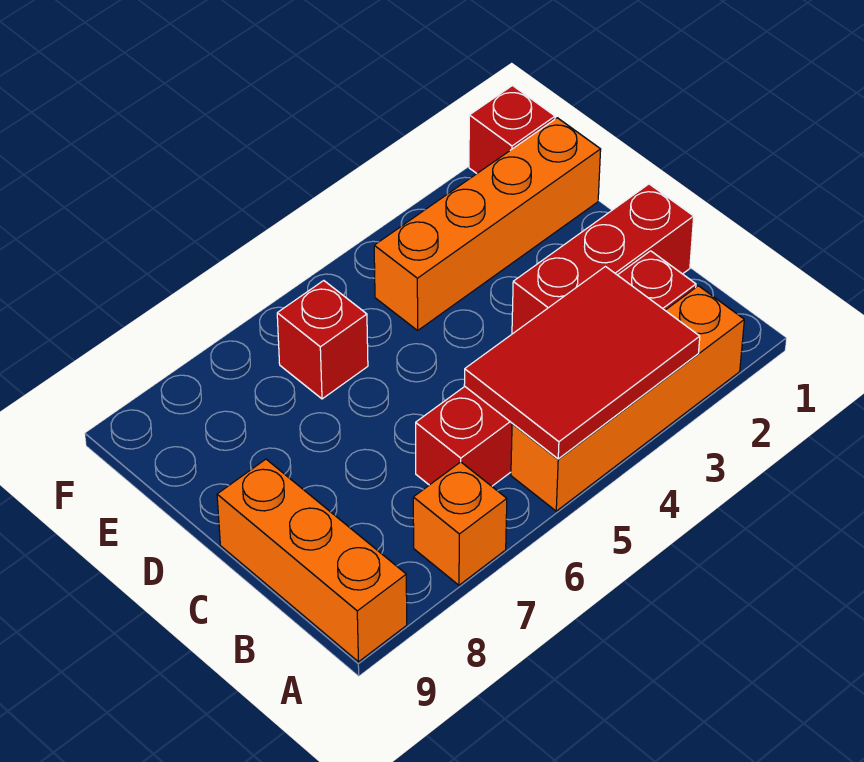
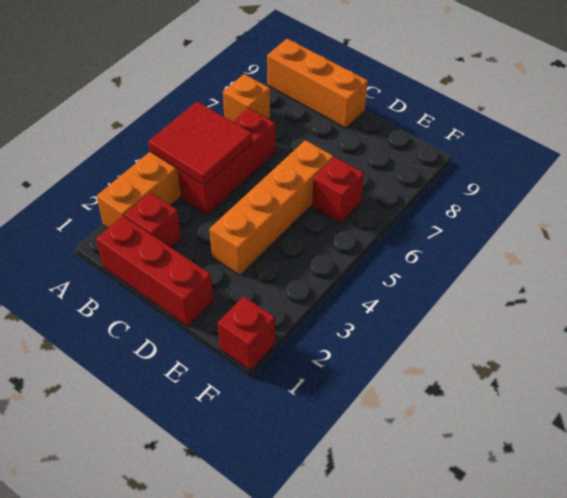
red 2x3 tile [464,267,700,459] -> red 2x2 tile [148,101,252,185]
red 1x3 brick [512,184,694,334] -> red 1x3 brick turned to [96,216,213,326]
orange 1x4 brick [374,118,601,330] -> orange 1x4 brick moved to [210,140,334,275]

